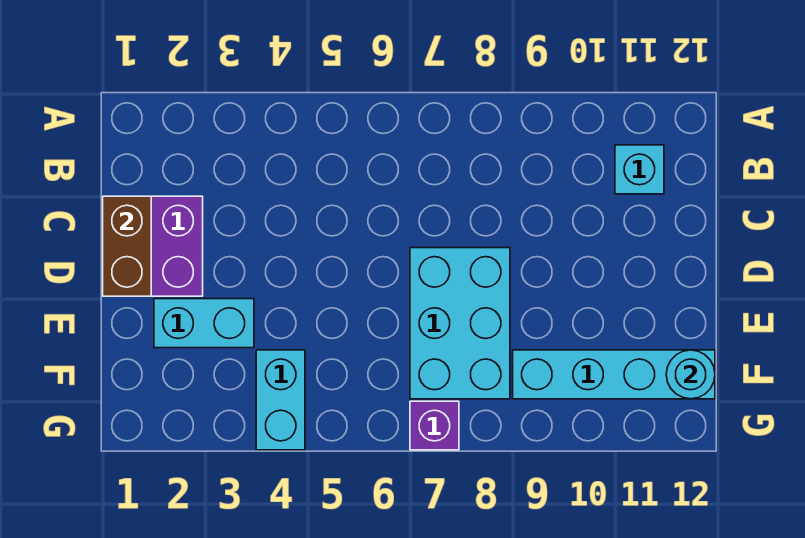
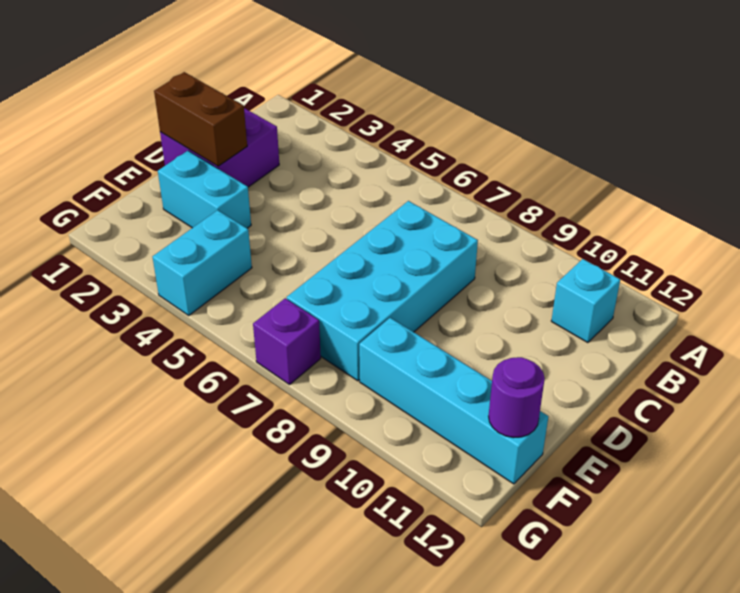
brown 1x2 brick [103,196,151,296] -> brown 1x2 brick turned to [154,72,247,166]
cyan 2x3 brick [410,248,510,399] -> cyan 2x4 brick [287,201,478,381]
cyan 1x1 round brick [666,350,715,399] -> purple 1x1 round brick [489,357,545,438]

